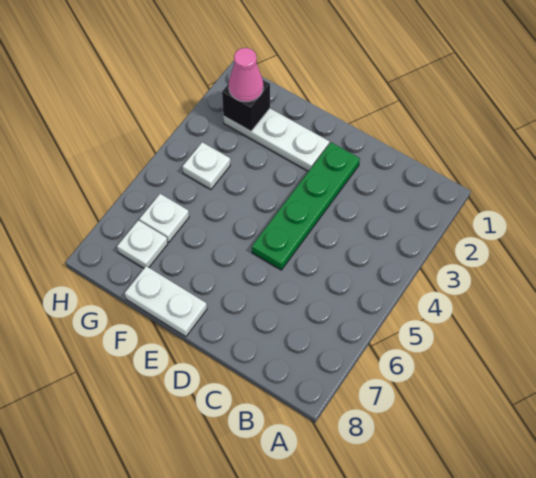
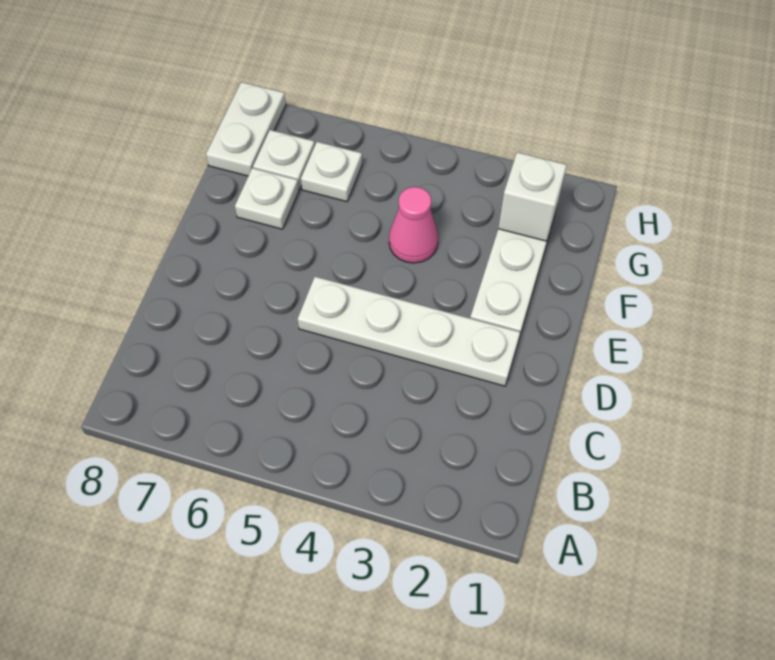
green 1x4 plate [252,142,360,270] -> white 1x4 plate [298,277,520,386]
white 1x2 plate [125,266,207,337] -> white 1x2 plate moved to [206,82,286,176]
black 1x1 brick [222,80,270,131] -> white 1x1 brick [498,152,567,241]
pink 1x1 cone [228,48,263,102] -> pink 1x1 cone moved to [389,187,438,263]
white 1x1 plate [182,142,230,189] -> white 1x1 plate moved to [235,168,299,229]

